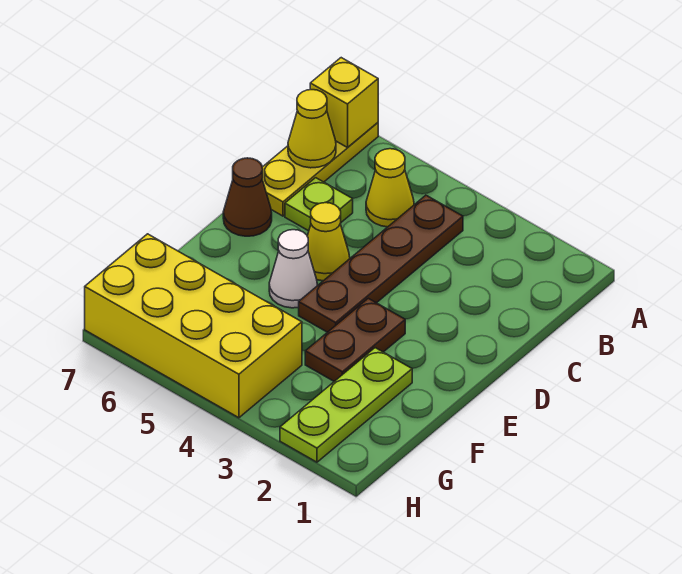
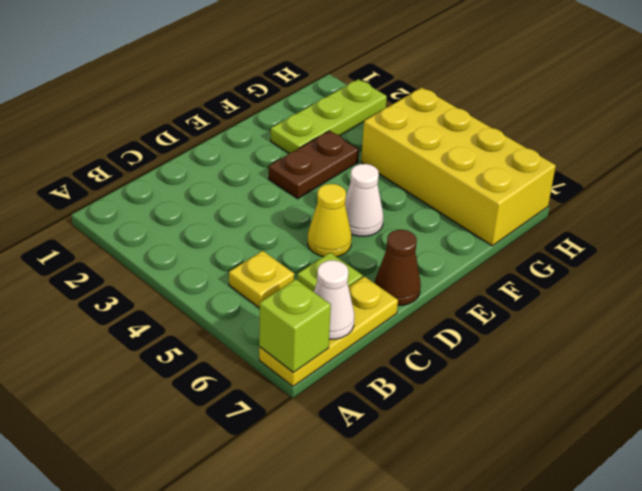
yellow 1x1 brick [310,58,378,148] -> lime 1x1 brick [259,279,331,372]
brown 1x4 plate [299,195,463,332] -> none
yellow 1x1 cone [366,149,414,227] -> yellow 1x1 plate [229,251,294,308]
yellow 1x1 cone [288,90,336,168] -> white 1x1 cone [314,260,354,339]

